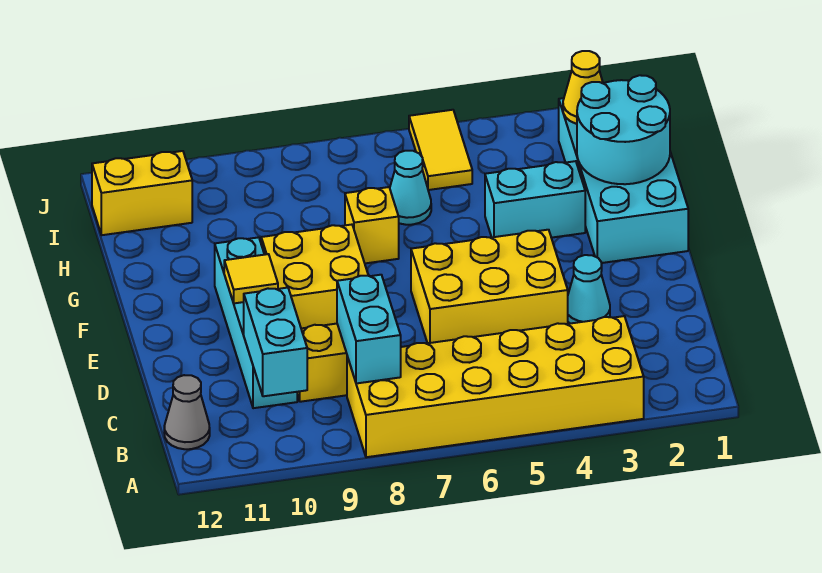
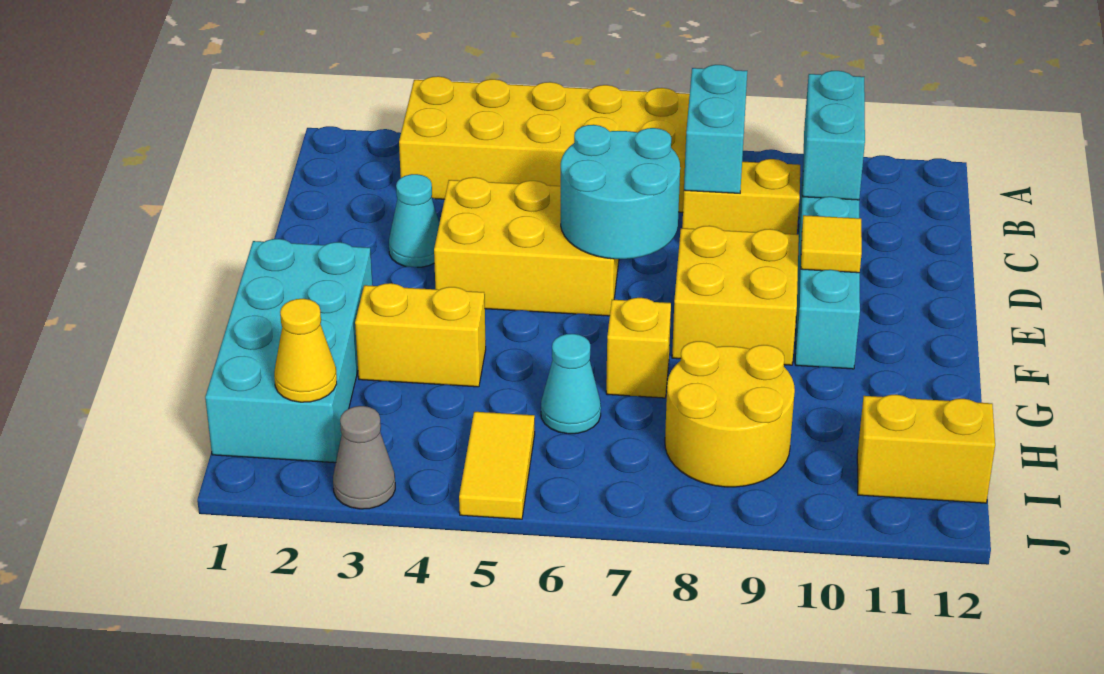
grey 1x1 cone [164,375,210,449] -> grey 1x1 cone moved to [333,406,395,509]
cyan 2x2 round brick [577,75,670,184] -> cyan 2x2 round brick moved to [561,125,680,259]
cyan 1x2 brick [485,161,585,238] -> yellow 1x2 brick [355,283,486,387]
none -> yellow 2x2 round brick [665,341,795,487]

